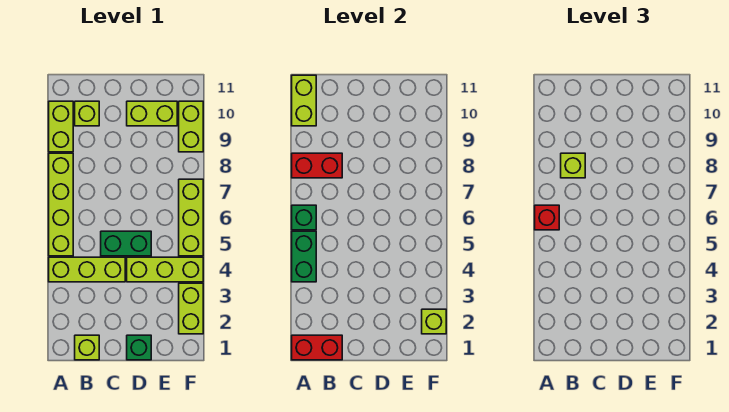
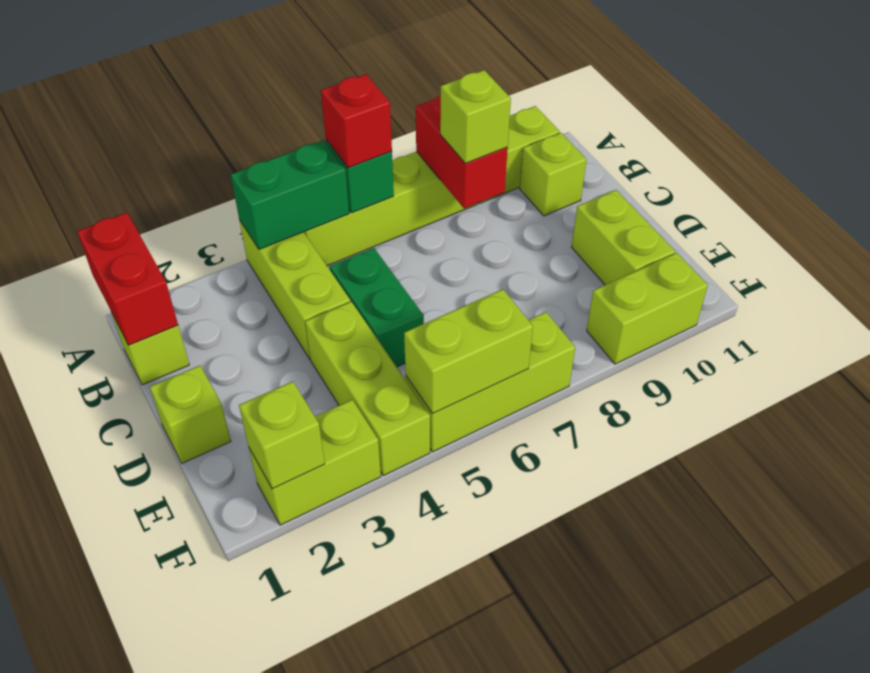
lime 1x2 brick [292,75,316,126] -> lime 1x2 brick moved to [404,289,533,414]
green 1x1 brick [127,335,151,360] -> lime 1x1 brick [150,366,231,463]

